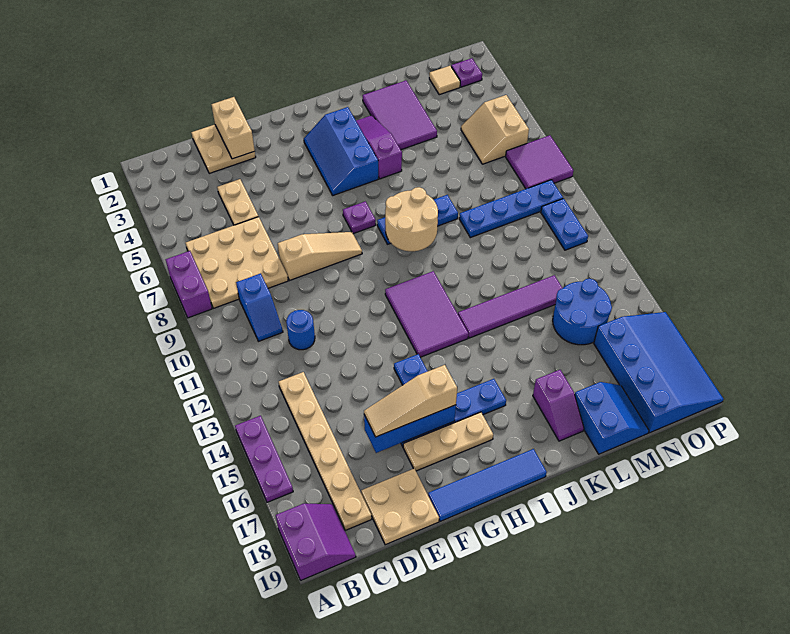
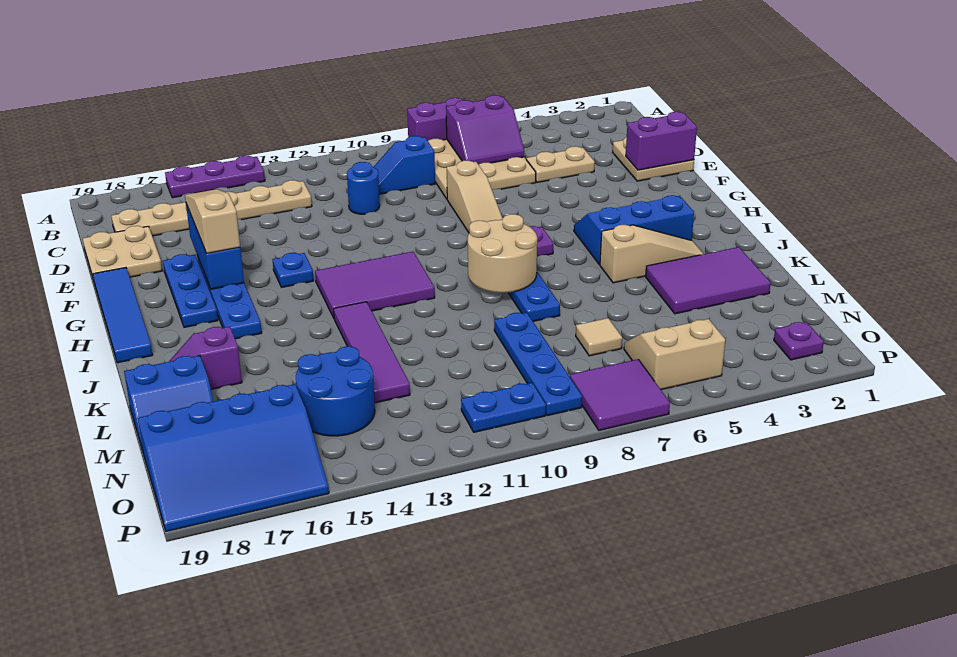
purple 2x2 slope [276,504,356,580] -> purple 2x2 slope moved to [446,95,524,165]
tan 1x2 brick [212,97,255,159] -> purple 1x2 brick [626,112,697,170]
tan 1x3 plate [403,412,493,471] -> blue 1x3 plate [163,254,218,327]
purple 1x3 slope [356,115,402,179] -> tan 1x3 slope [600,225,703,283]
tan 1x1 tile [429,66,460,95] -> tan 1x1 tile moved to [576,318,622,356]

